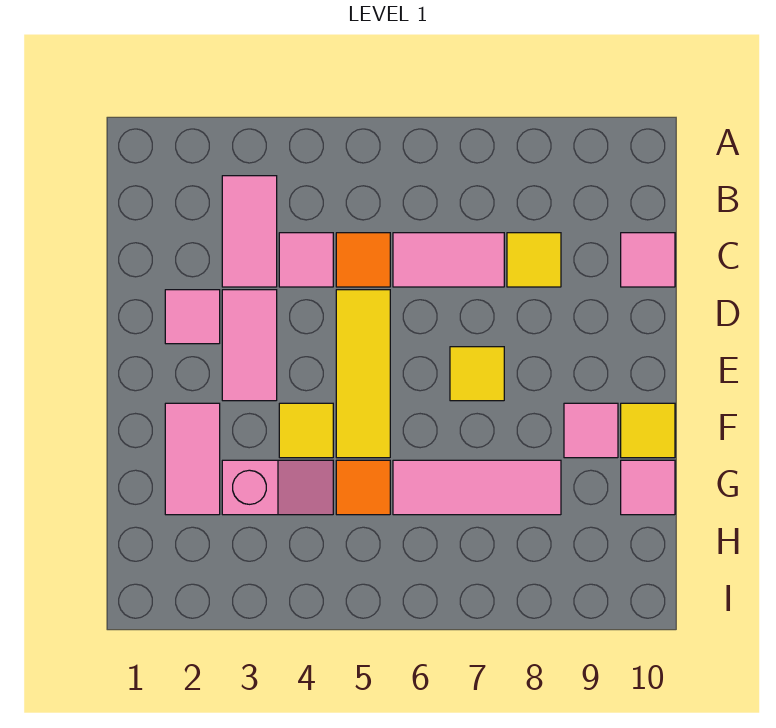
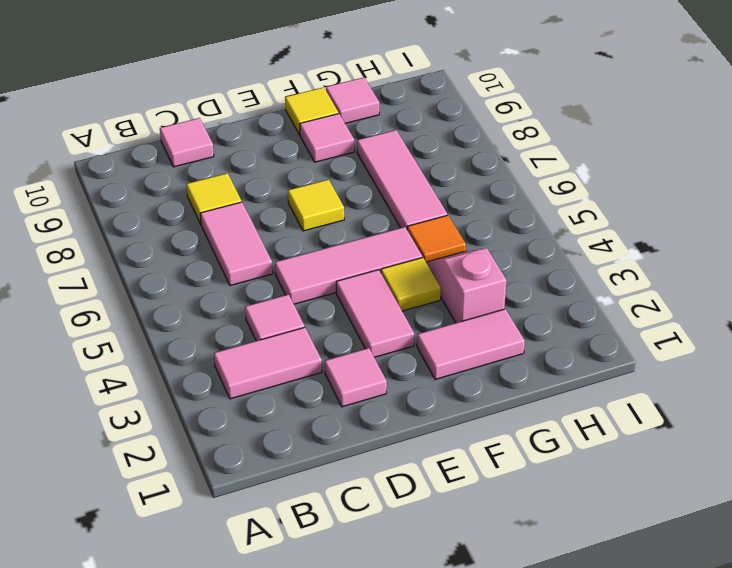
orange 1x1 tile [336,233,390,287] -> none
pink 1x2 tile [222,290,277,401] -> pink 1x2 tile turned to [336,270,414,357]
yellow 1x3 tile [336,290,390,458] -> pink 1x3 tile [275,227,422,304]

